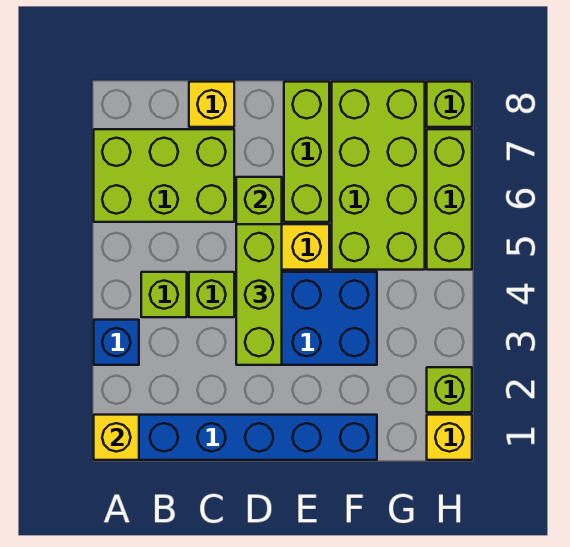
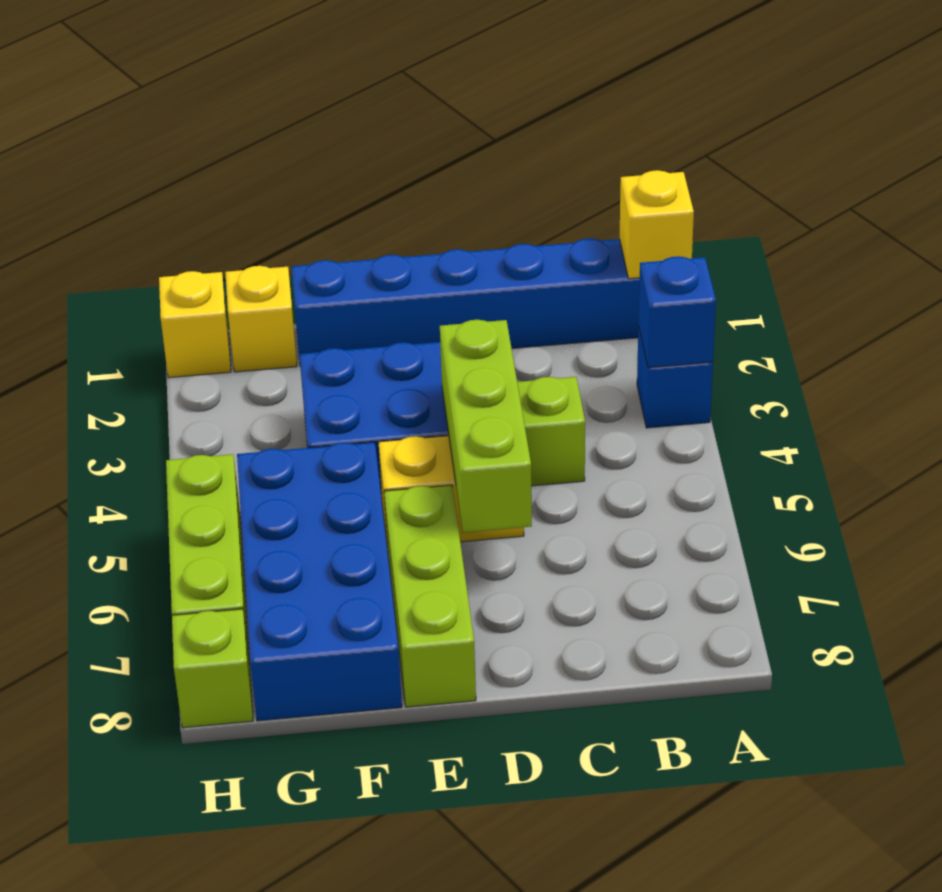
none -> blue 1x1 brick [638,256,716,368]
lime 2x3 brick [94,129,234,222] -> none
lime 1x1 brick [141,272,187,317] -> none
yellow 1x1 brick [189,82,234,127] -> yellow 1x1 brick moved to [225,266,297,372]
lime 1x3 brick [236,224,282,365] -> none
lime 2x4 brick [332,82,425,270] -> blue 2x4 brick [237,442,402,721]
lime 1x1 brick [427,367,472,412] -> none

